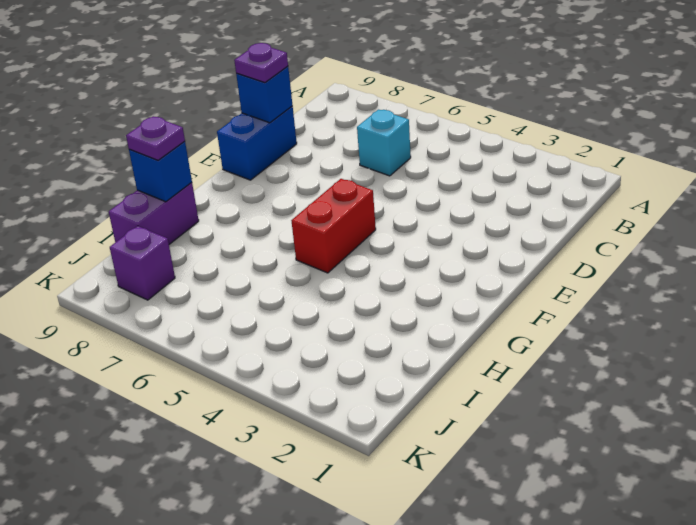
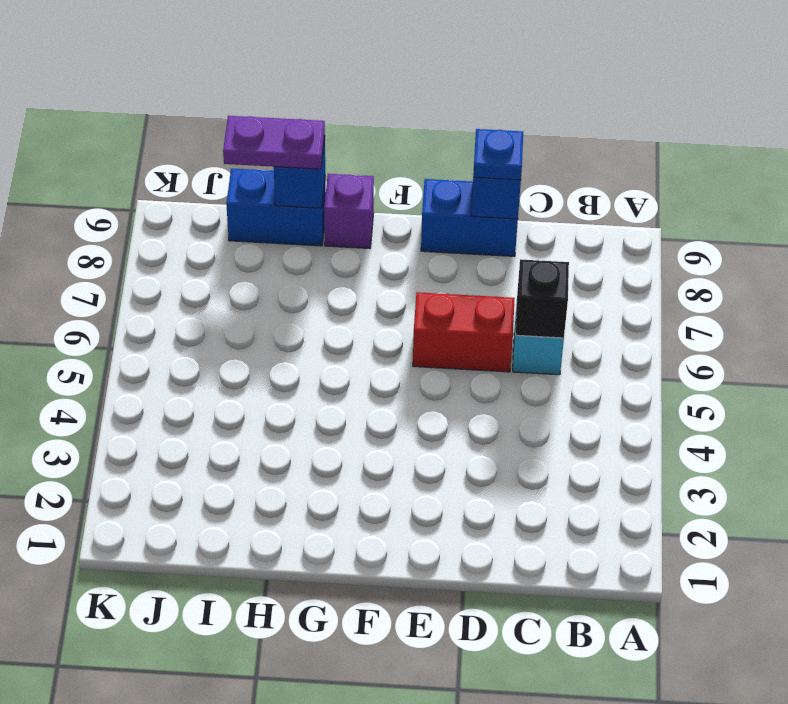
none -> black 1x1 brick [515,259,569,338]
purple 1x1 plate [234,43,288,83] -> blue 1x1 plate [473,129,523,180]
red 1x2 brick [291,179,376,273] -> red 1x2 brick moved to [413,292,515,372]
purple 1x2 brick [109,182,199,244] -> blue 1x2 brick [226,169,326,246]
purple 1x1 plate [126,116,185,160] -> purple 1x2 plate [223,116,325,169]
purple 1x1 brick [110,226,175,300] -> purple 1x1 brick moved to [324,174,374,249]

